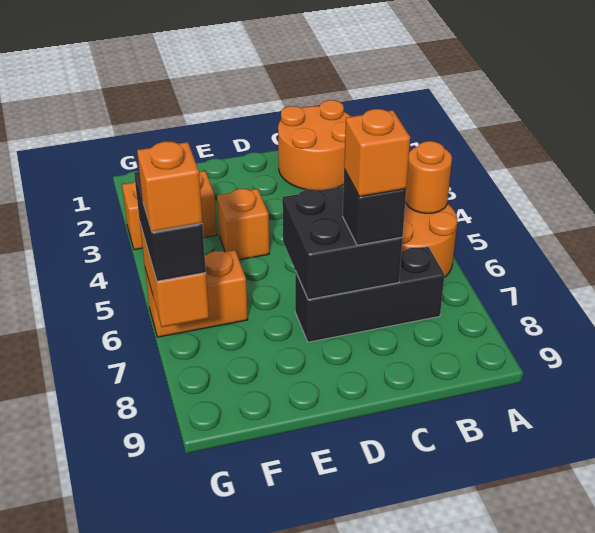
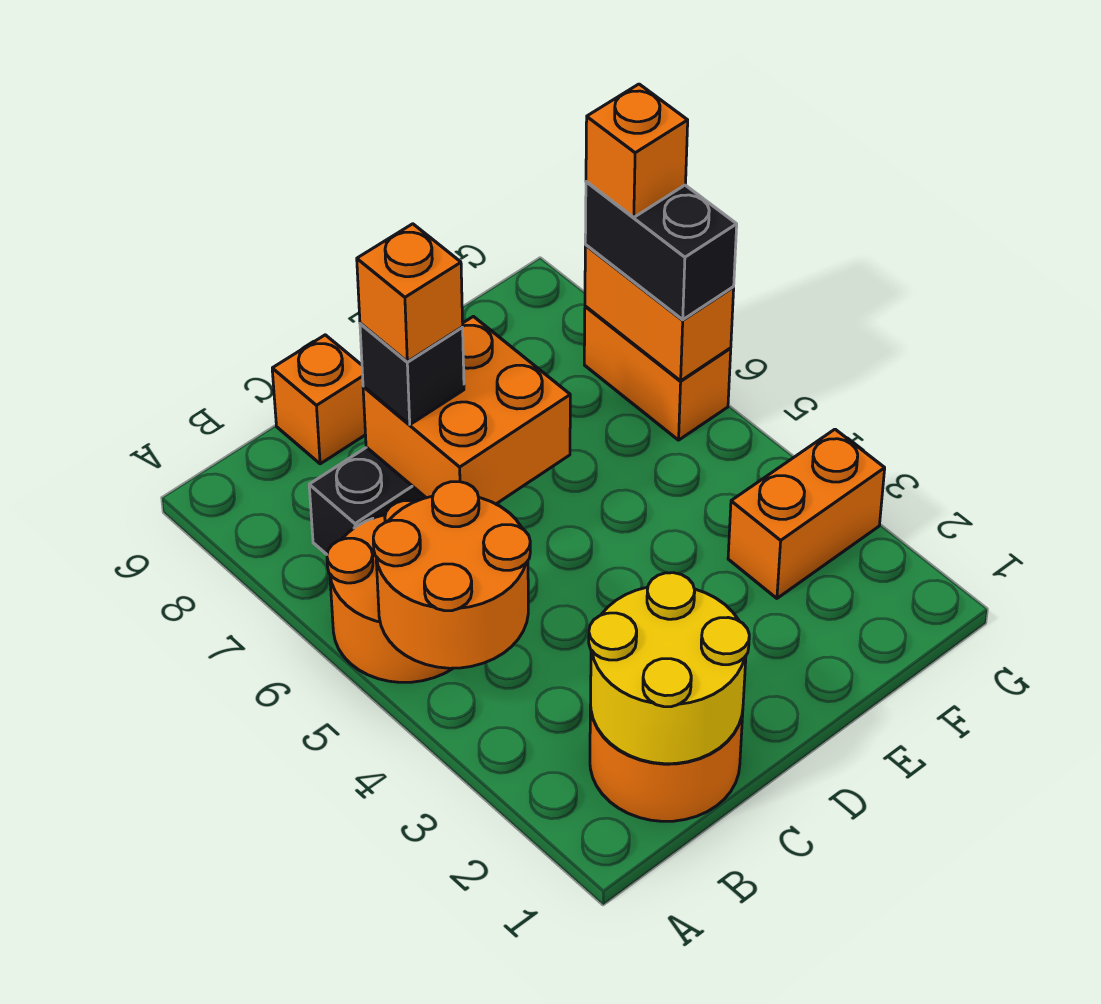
orange 1x1 round brick [405,141,452,214] -> orange 2x2 round brick [373,482,530,668]
none -> yellow 2x2 round brick [589,573,749,764]
black 2x2 brick [282,187,403,300] -> orange 2x2 brick [363,316,570,504]
orange 1x1 brick [217,189,269,260] -> orange 1x1 brick moved to [272,335,365,464]
orange 1x2 brick [145,250,248,337] -> orange 1x2 brick turned to [584,306,731,440]

